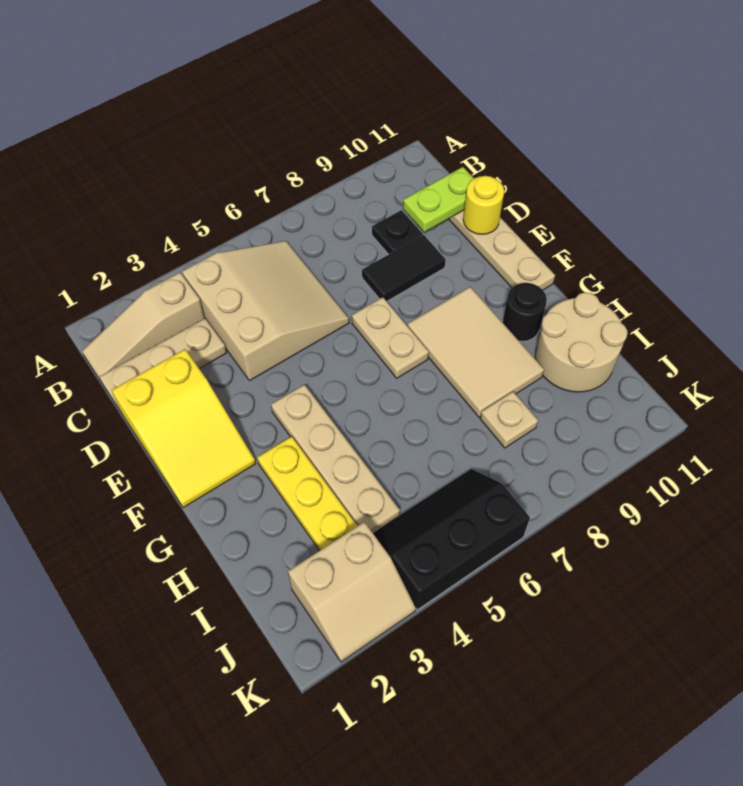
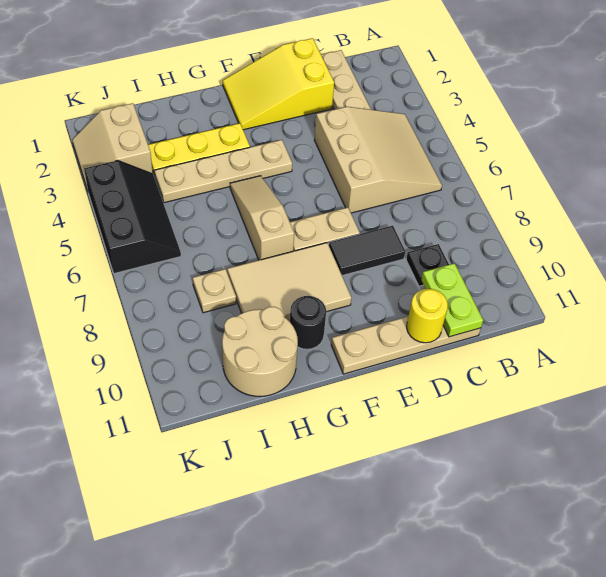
tan 1x3 slope [82,273,204,381] -> tan 1x3 slope moved to [230,176,294,260]
tan 3x3 slope [182,241,349,381] -> tan 3x3 slope turned to [315,107,442,213]
black 1x2 tile [362,235,446,301] -> black 1x2 tile turned to [329,226,405,276]

